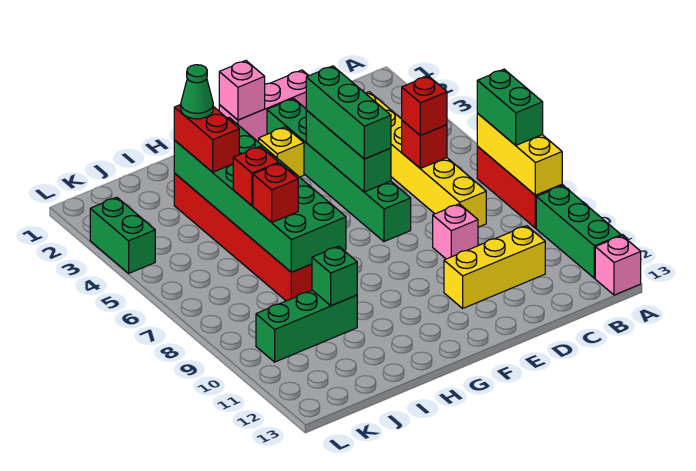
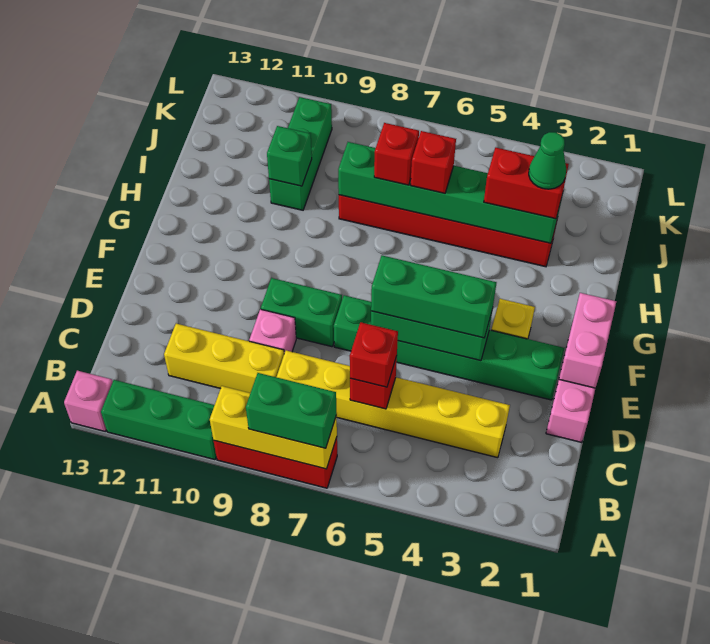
yellow 1x3 brick [444,226,545,308] -> yellow 1x3 brick turned to [164,324,284,393]
pink 1x1 brick [219,61,265,120] -> pink 1x2 brick [559,293,616,388]
green 2x6 brick [174,118,346,272] -> green 1x6 brick [338,142,562,243]
green 1x2 brick [90,197,155,273] -> green 1x2 brick moved to [261,278,342,347]

